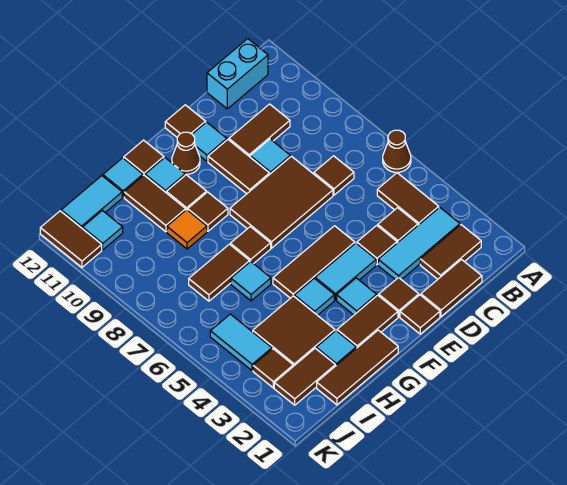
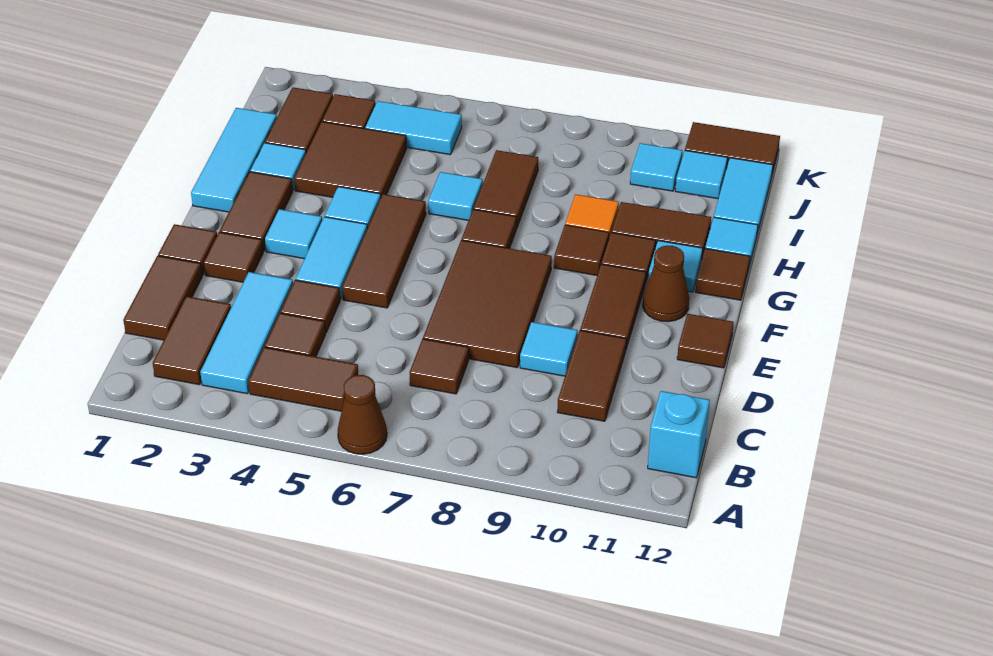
cyan 1x2 brick [207,39,268,109] -> cyan 1x1 brick [648,391,710,478]
brown 1x2 tile [208,140,270,194] -> brown 1x2 tile turned to [580,264,646,349]
cyan 1x1 tile [192,122,227,161] -> cyan 1x1 tile moved to [630,143,682,191]
brown 1x3 tile [317,330,398,405] -> cyan 1x3 tile [191,108,277,212]

